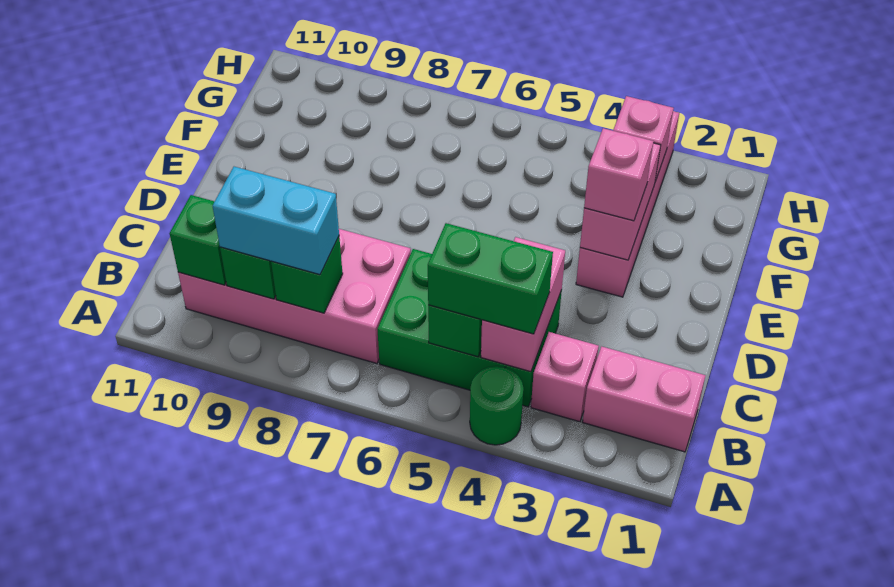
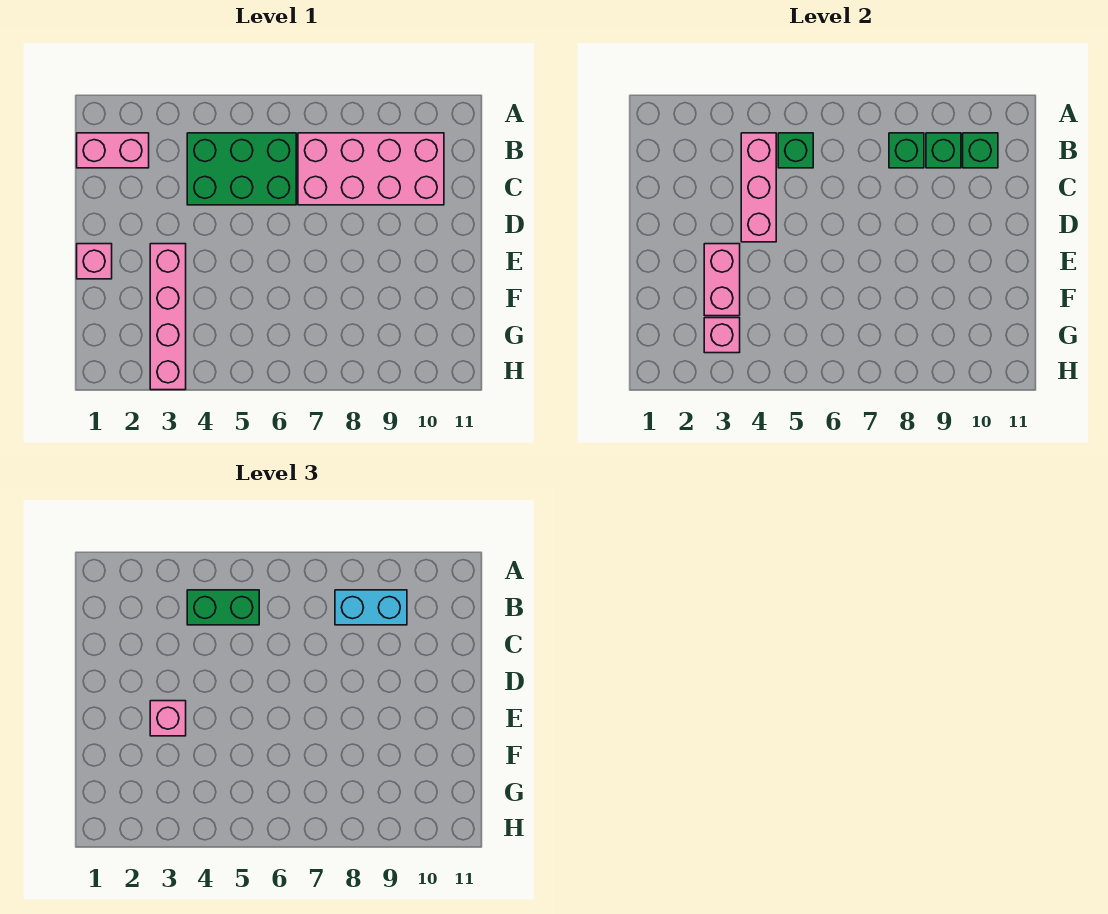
green 1x1 round brick [470,366,524,445] -> none
pink 1x1 brick [531,332,599,422] -> pink 1x1 brick moved to [77,244,112,279]
pink 1x2 brick [481,237,565,372] -> pink 1x3 brick [741,133,776,242]

